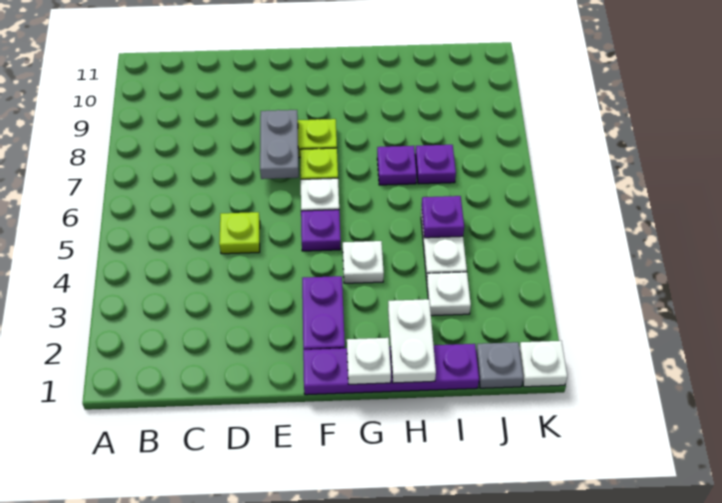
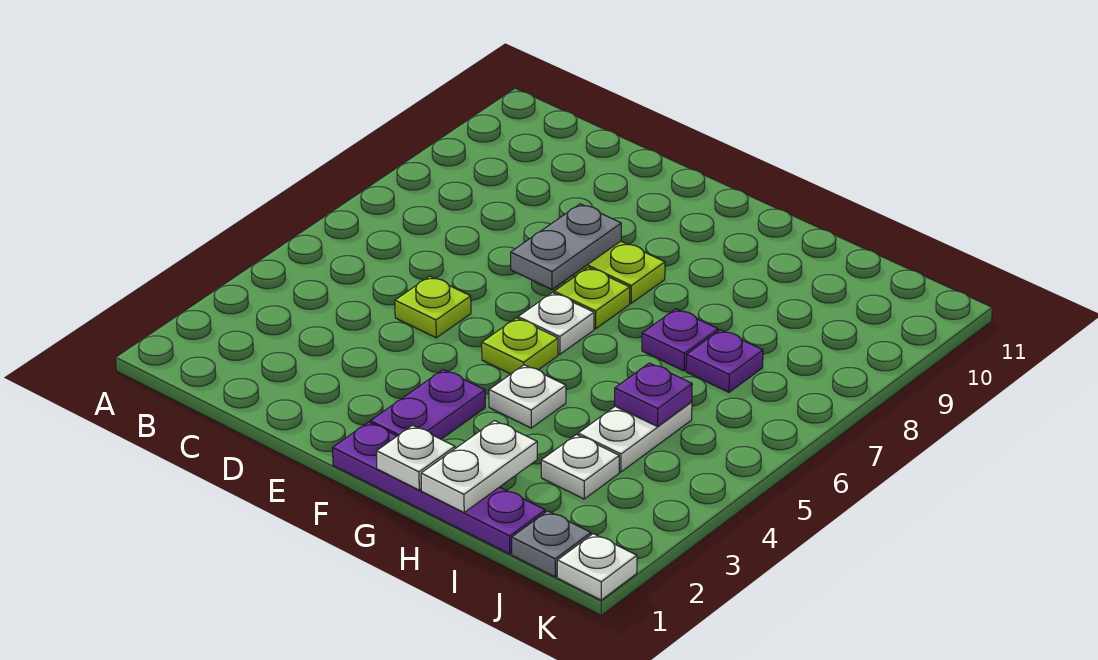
purple 1x1 plate [301,210,341,251] -> lime 1x1 plate [482,318,558,374]

